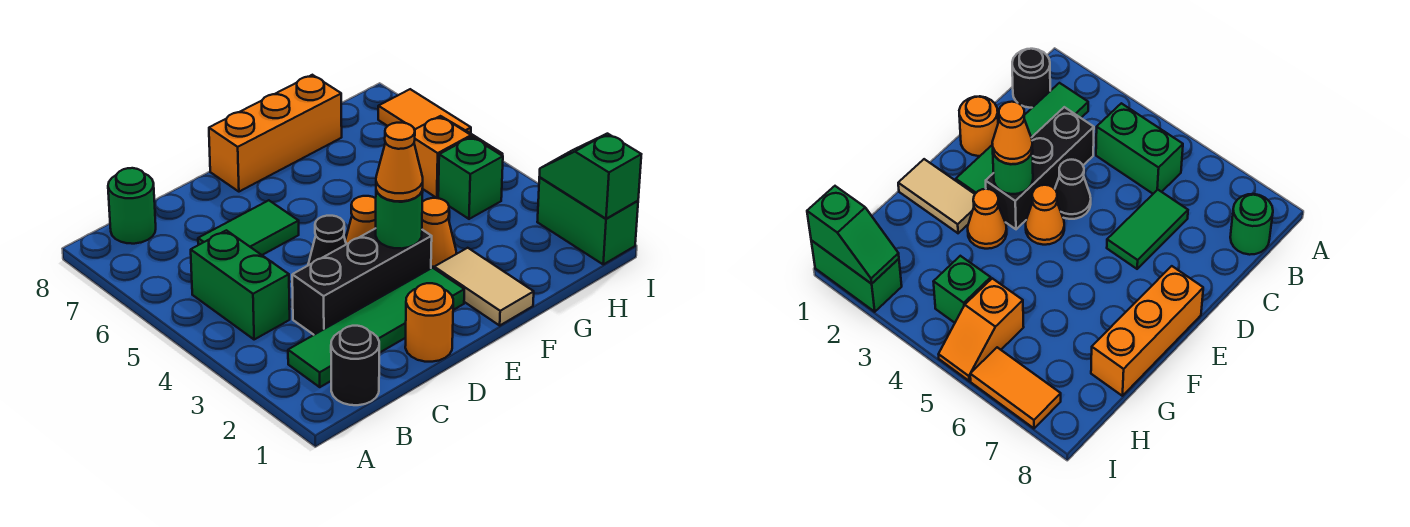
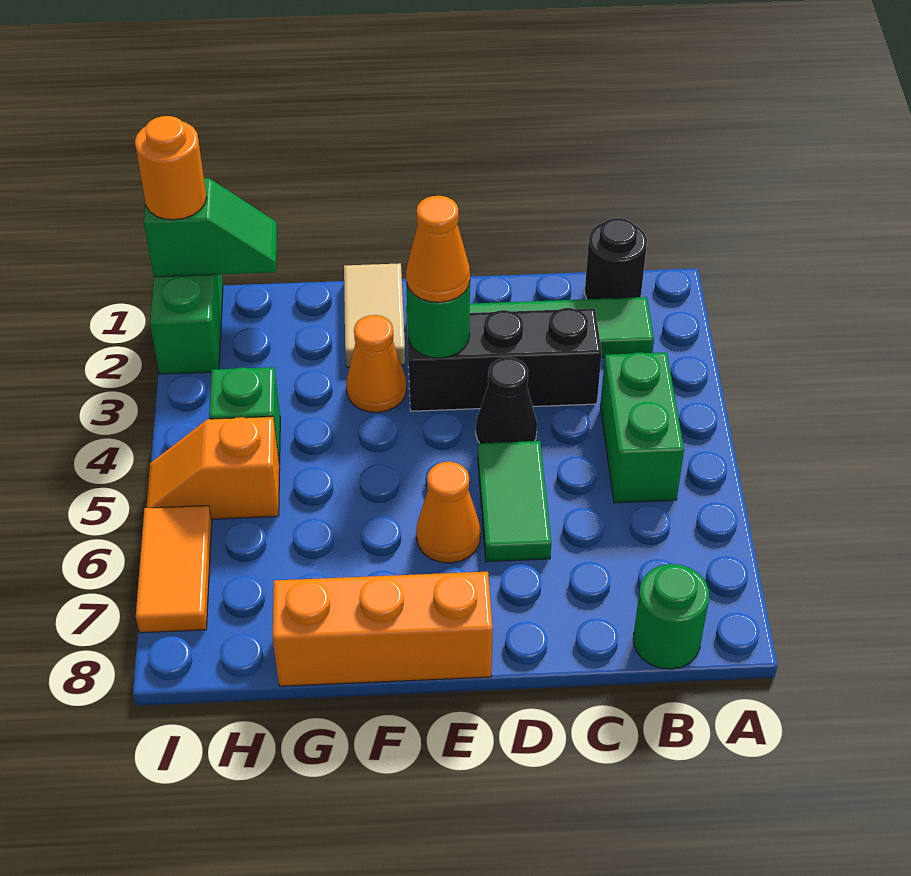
green 1x2 tile [198,200,299,255] -> green 1x2 tile turned to [478,441,551,562]
orange 1x1 round brick [405,283,453,362] -> orange 1x1 round brick moved to [135,116,207,220]
orange 1x1 cone [345,196,376,244] -> orange 1x1 cone moved to [416,462,481,563]
green 1x2 slope [539,134,641,219] -> green 1x2 slope turned to [144,178,277,277]

